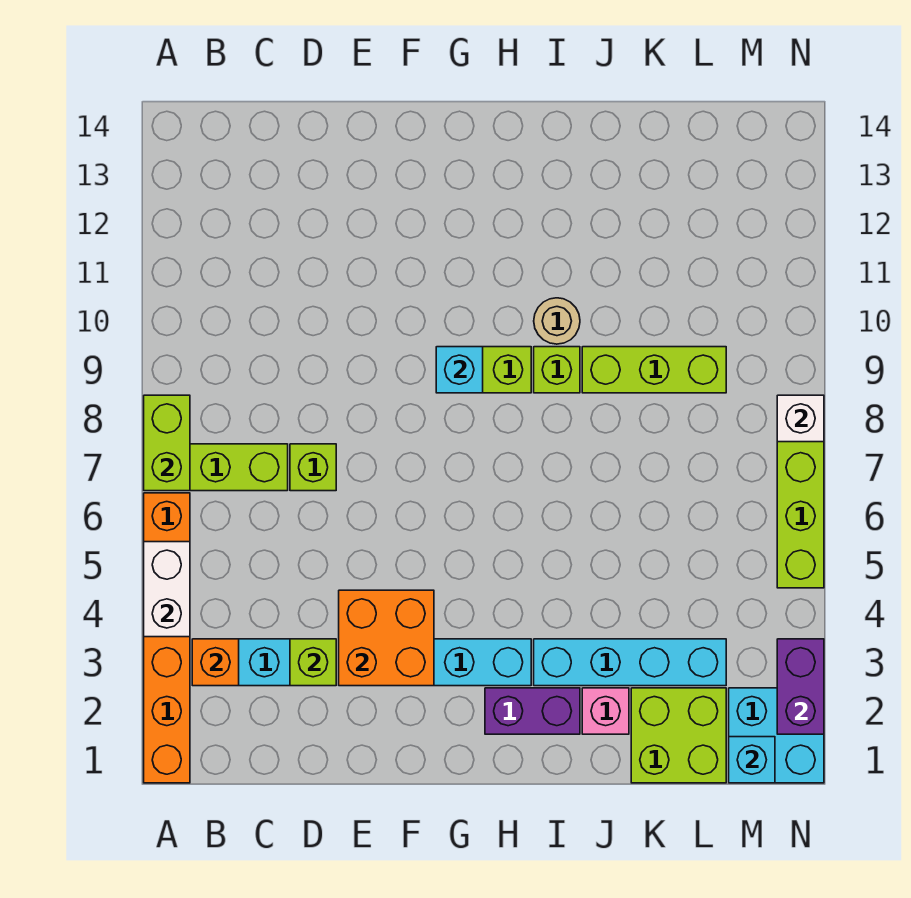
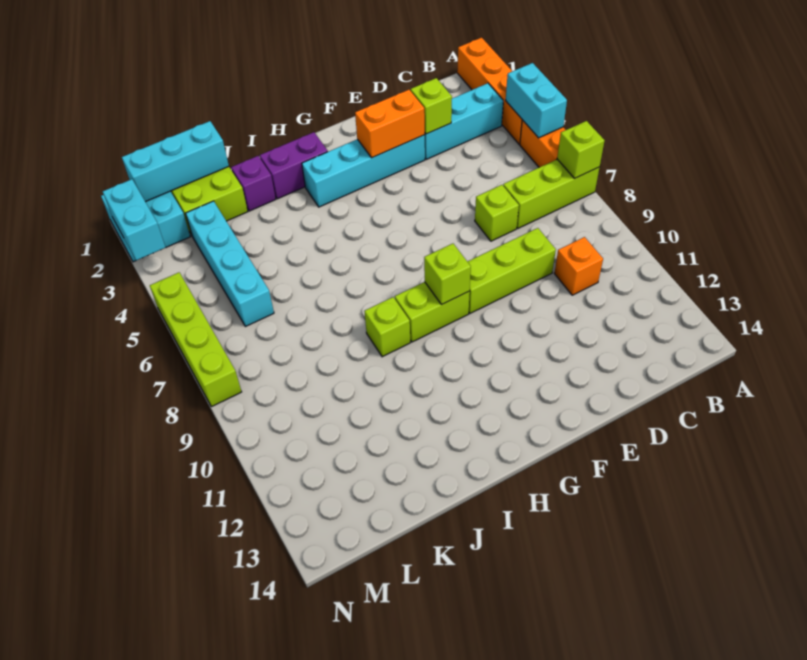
white 1x2 brick [144,542,190,637] -> cyan 1x2 brick [506,63,567,138]
lime 1x2 brick [144,395,190,491] -> lime 1x1 brick [557,121,605,178]
orange 1x1 brick [192,639,239,686] -> orange 1x1 brick moved to [554,237,603,295]
orange 2x2 brick [339,590,434,686] -> orange 1x2 brick [355,90,425,158]
cyan 1x1 brick [436,347,483,393] -> lime 1x1 brick [424,244,471,304]
cyan 1x4 brick [534,639,726,686] -> cyan 1x4 brick turned to [185,201,274,327]
tan 1x1 round brick [534,298,580,344] -> none
pink 1x1 brick [582,688,629,734] -> purple 1x1 brick [231,156,276,211]
lime 1x3 brick [582,347,726,393] -> lime 1x3 brick moved to [467,228,556,313]
cyan 1x1 brick [729,737,775,783] -> cyan 1x3 brick [122,121,229,202]
purple 1x2 brick [777,639,824,734] -> cyan 1x2 brick [103,179,166,260]
white 1x1 brick [777,395,824,442] -> none

